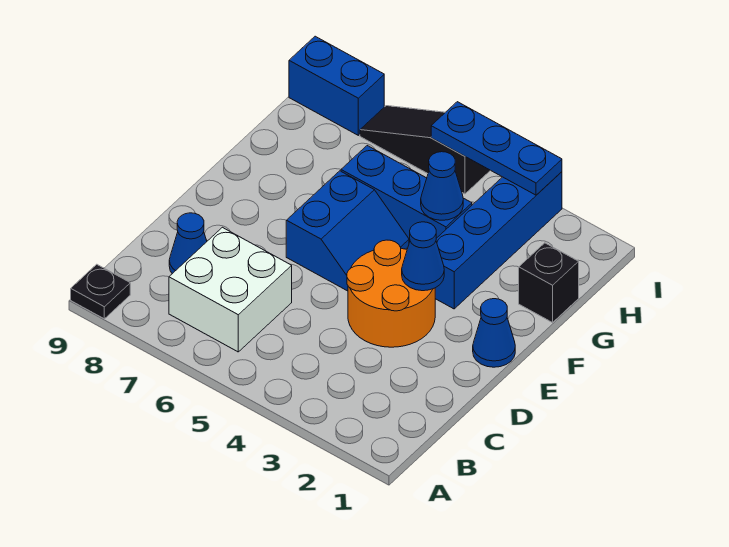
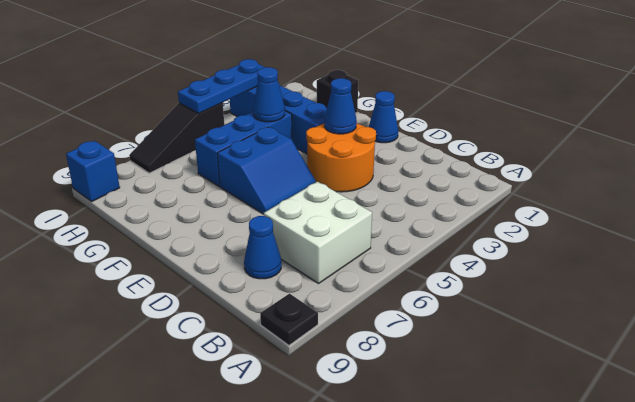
blue 2x2 slope [286,171,409,291] -> blue 2x2 slope turned to [217,127,316,214]
blue 1x2 brick [289,36,384,135] -> blue 1x1 brick [66,141,120,201]

